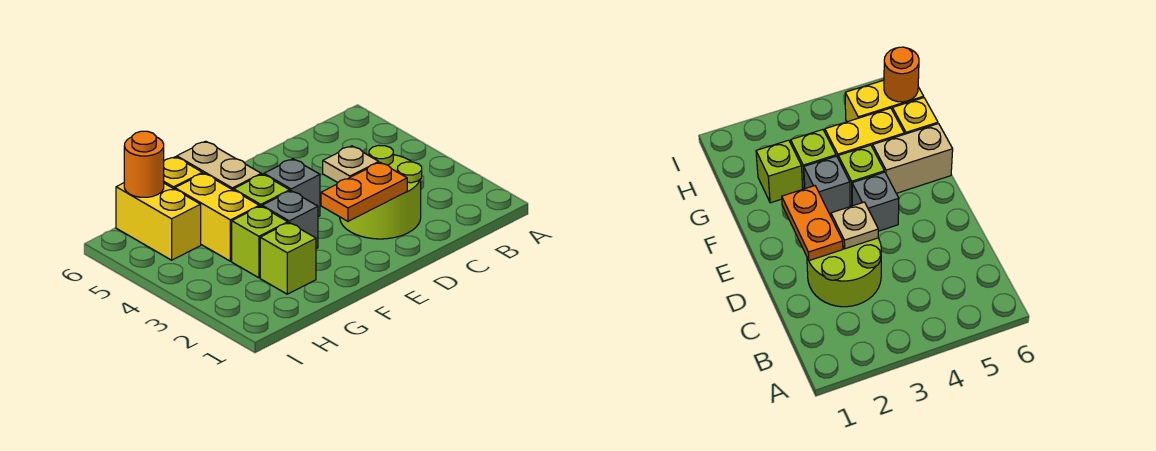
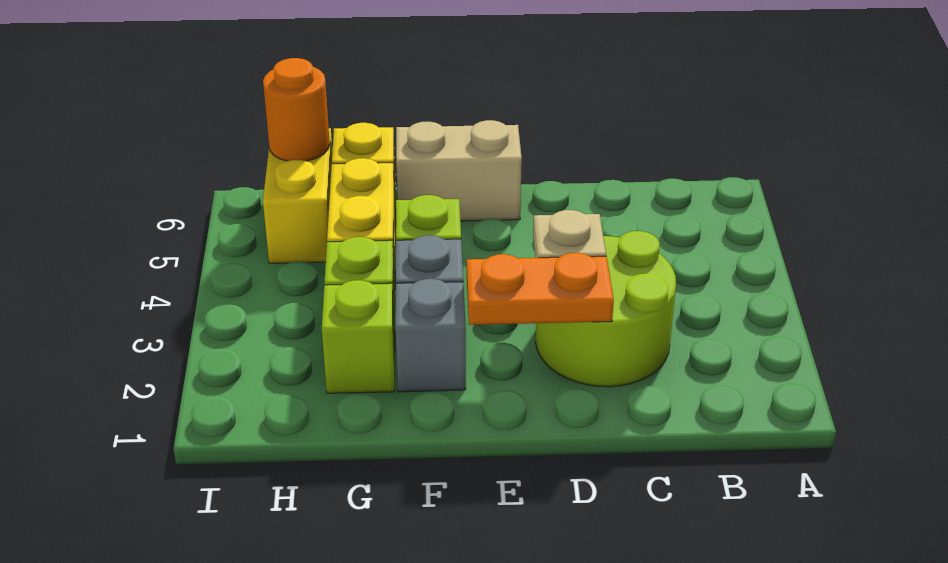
grey 1x1 brick [264,159,320,217] -> grey 1x1 brick moved to [395,279,466,392]
tan 1x2 brick [177,141,261,190] -> tan 1x2 brick turned to [396,120,522,221]

